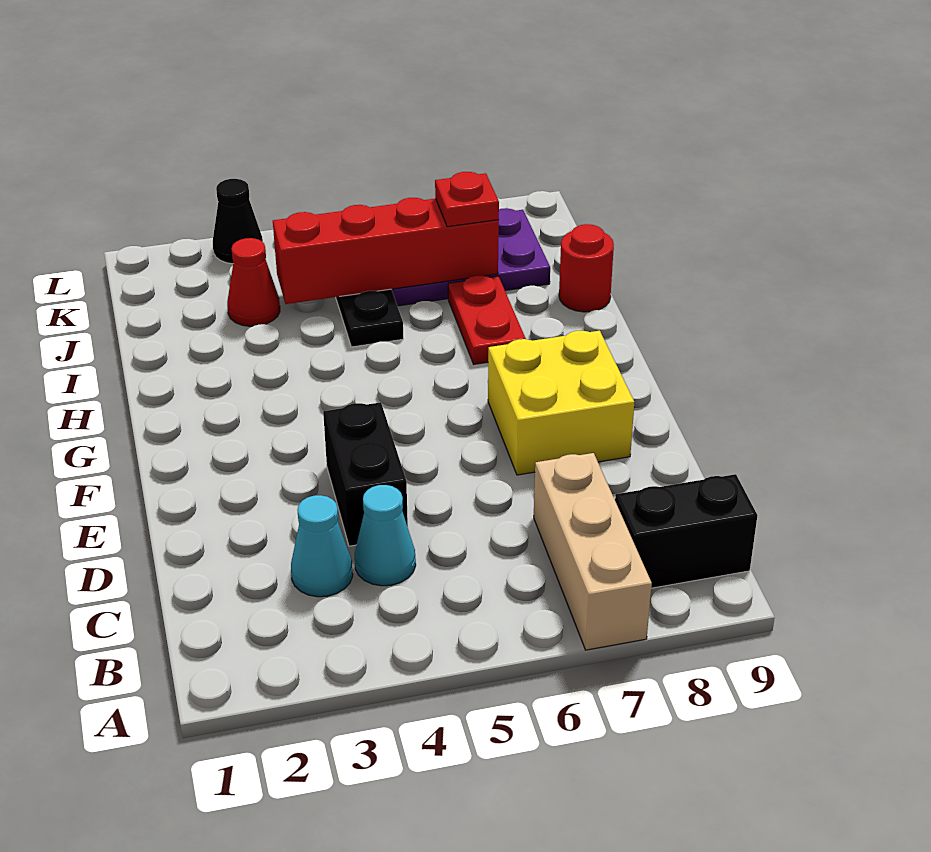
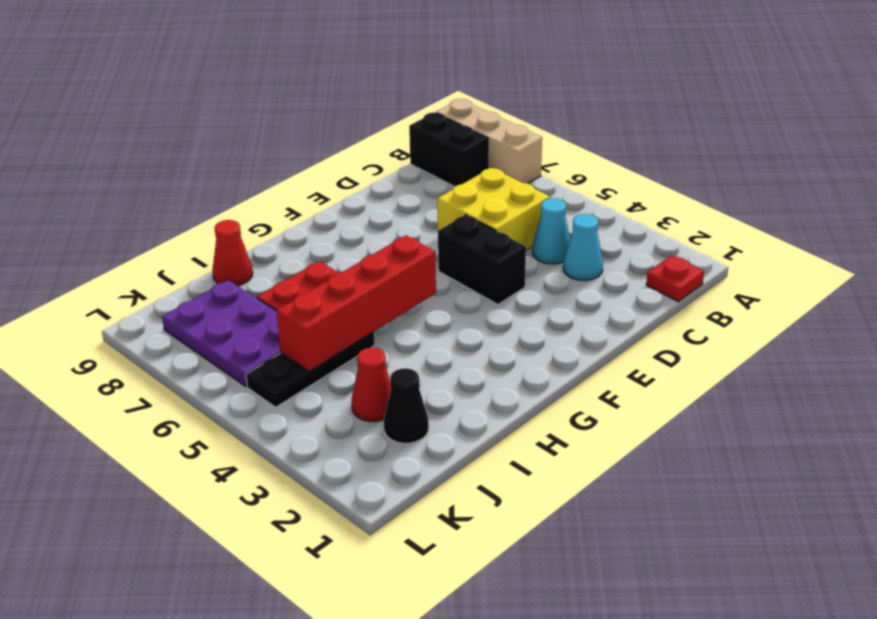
tan 1x3 brick [534,453,652,650] -> tan 1x3 brick turned to [436,99,542,184]
black 1x2 brick [323,402,408,546] -> black 1x2 brick turned to [438,215,526,305]
yellow 2x2 brick [488,331,634,475] -> yellow 2x2 brick moved to [437,168,550,250]
red 1x1 round brick [559,224,614,312] -> red 1x1 cone [212,220,253,286]
red 1x4 brick [273,198,499,304] -> red 1x4 brick turned to [276,235,436,372]
red 1x1 plate [435,172,499,227] -> red 1x1 plate moved to [646,256,704,301]
black 1x1 cone [213,179,263,264] -> black 1x1 cone moved to [384,368,429,443]

